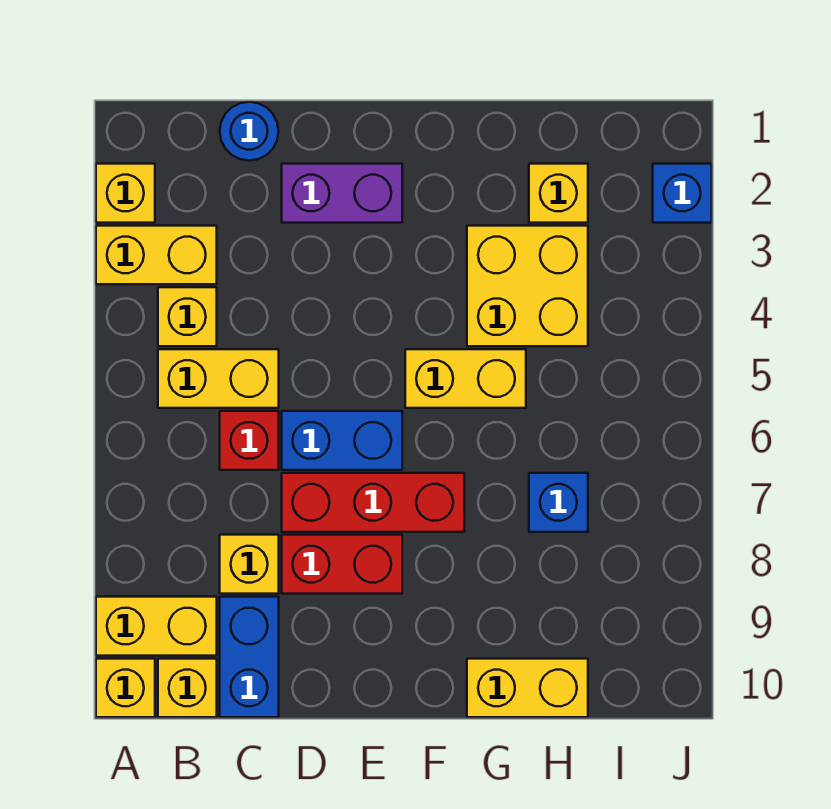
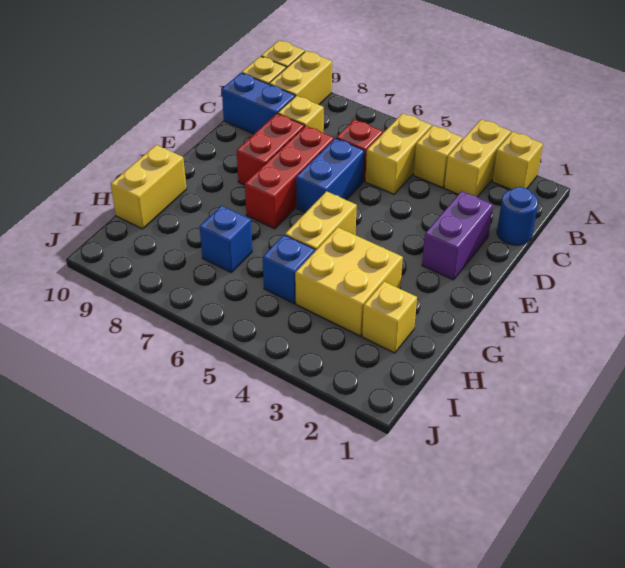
blue 1x1 brick [653,164,712,223] -> blue 1x1 brick moved to [263,235,315,303]

